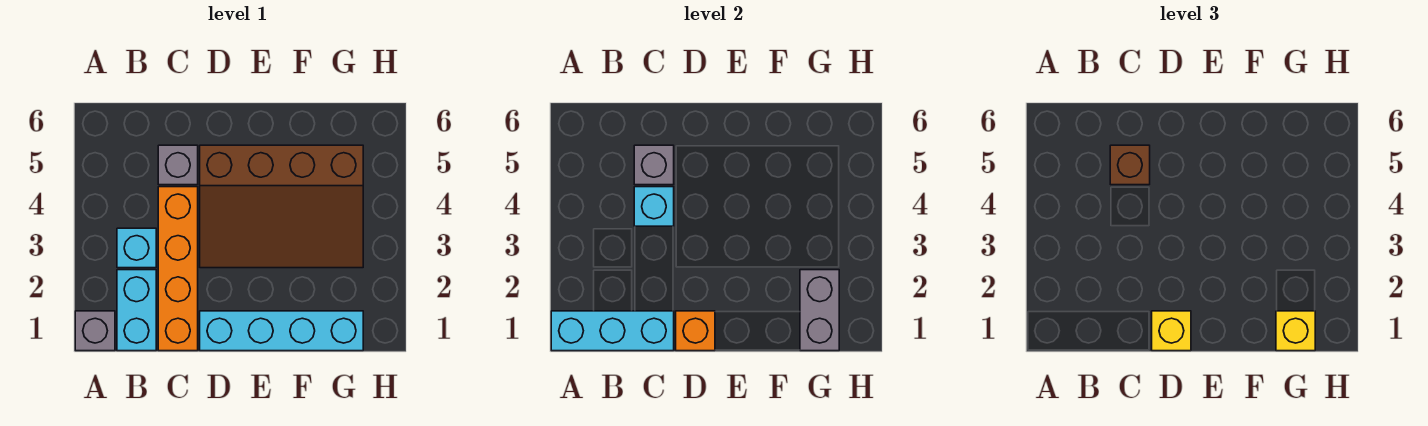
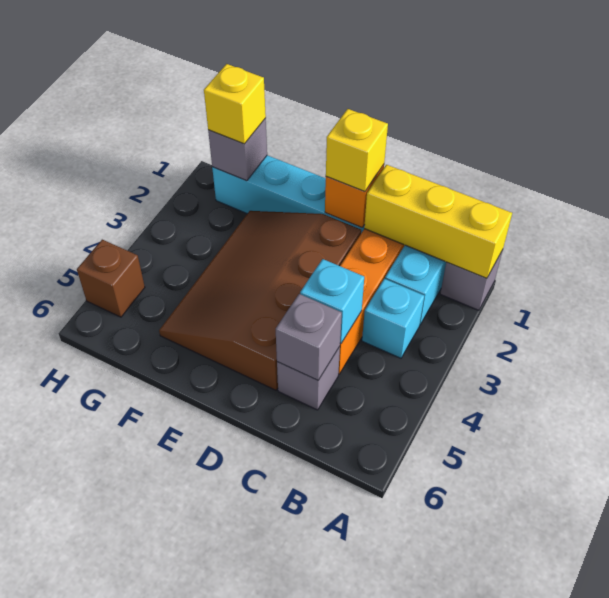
cyan 1x3 brick [551,311,674,351] -> yellow 1x3 brick [364,165,512,278]
brown 1x1 brick [1110,145,1150,185] -> brown 1x1 brick moved to [77,240,145,317]
brown 3x4 slope [200,145,363,268] -> brown 3x4 slope turned to [159,211,361,390]
grey 1x2 brick [800,270,839,351] -> grey 1x1 brick [208,118,267,181]

